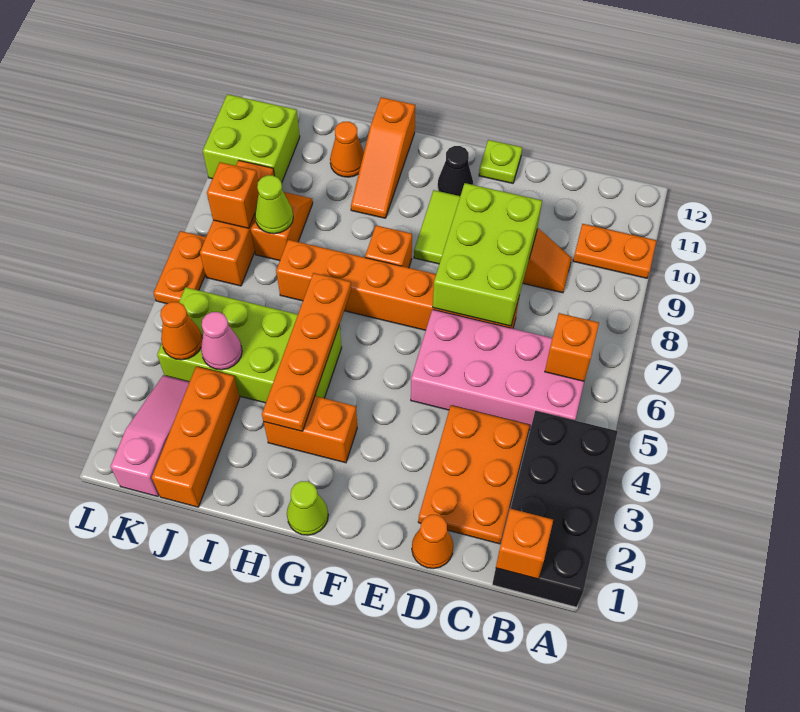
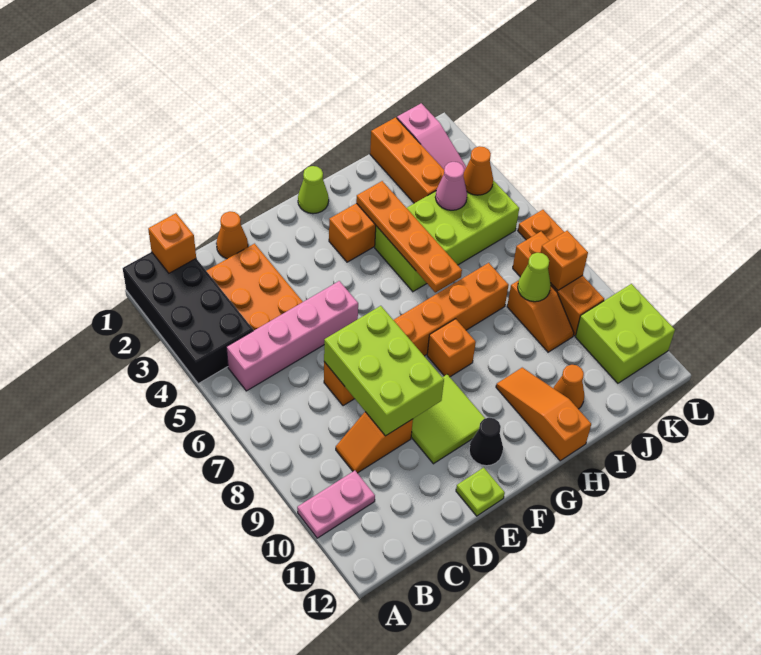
orange 1x2 plate [573,224,657,278] -> pink 1x2 plate [297,471,375,538]
pink 2x4 brick [411,310,584,430] -> pink 1x4 brick [226,281,358,391]
orange 1x1 brick [545,313,599,381] -> none

